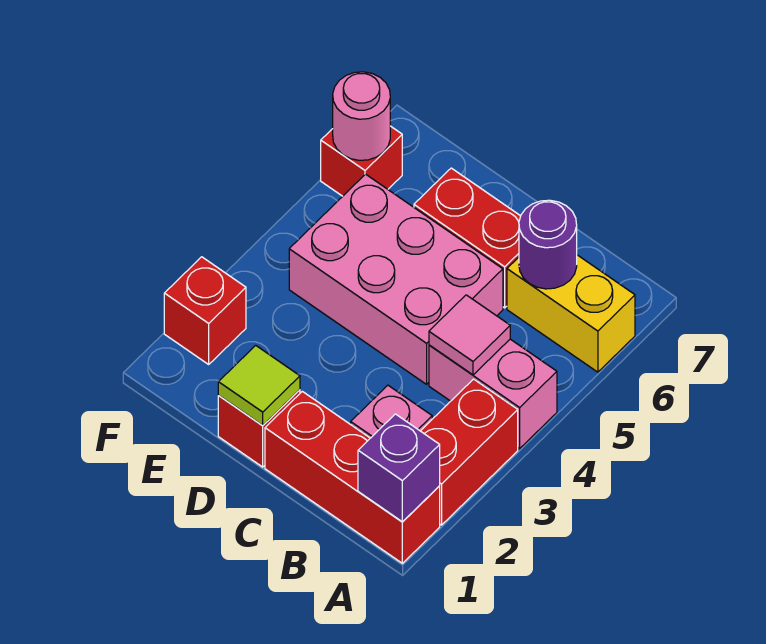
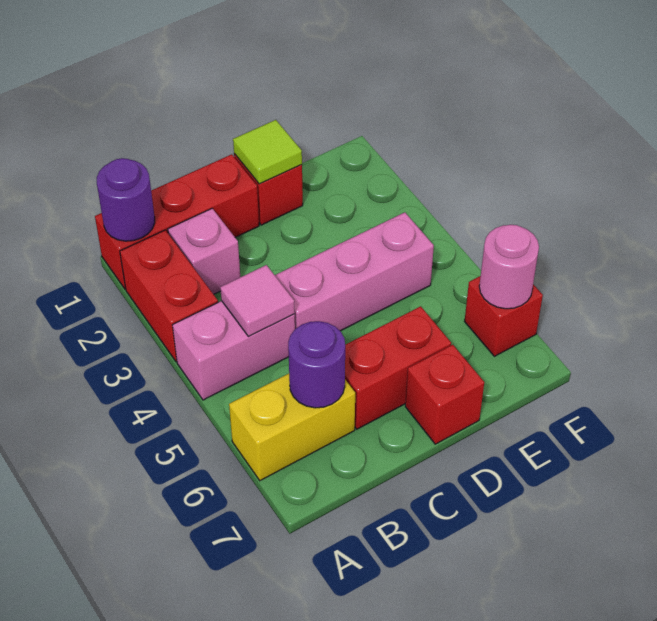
purple 1x1 brick [358,414,440,522] -> purple 1x1 round brick [97,158,155,241]
pink 2x3 brick [289,174,503,384] -> pink 1x3 brick [275,212,434,331]
red 1x1 brick [164,257,246,364] -> red 1x1 brick moved to [405,345,484,444]

